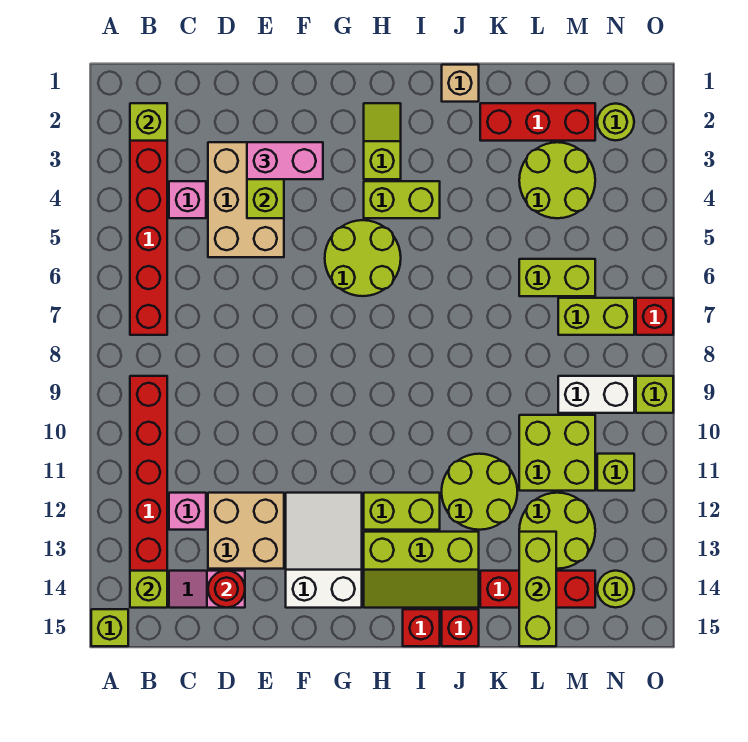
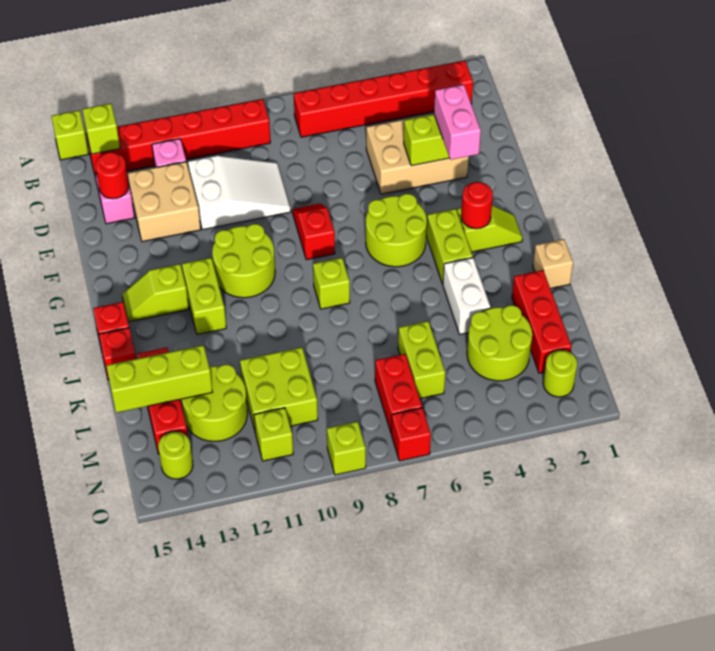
lime 1x1 brick [130,103,167,141] -> lime 1x1 brick moved to [313,258,350,309]
pink 1x1 brick [169,181,206,218] -> none
none -> red 1x2 slope [292,203,335,260]
white 2x3 slope [286,493,362,608] -> white 2x3 slope moved to [188,156,291,230]
none -> red 1x1 round brick [461,182,493,229]
lime 2x3 slope [364,532,479,608] -> lime 1x2 slope [122,264,189,322]
lime 2x2 round brick [442,454,517,530] -> lime 2x2 round brick moved to [212,224,275,298]
lime 1x2 brick [558,298,634,335] -> red 1x2 brick [375,354,422,432]
white 1x2 brick [558,376,634,413] -> white 1x2 brick moved to [443,258,490,334]

